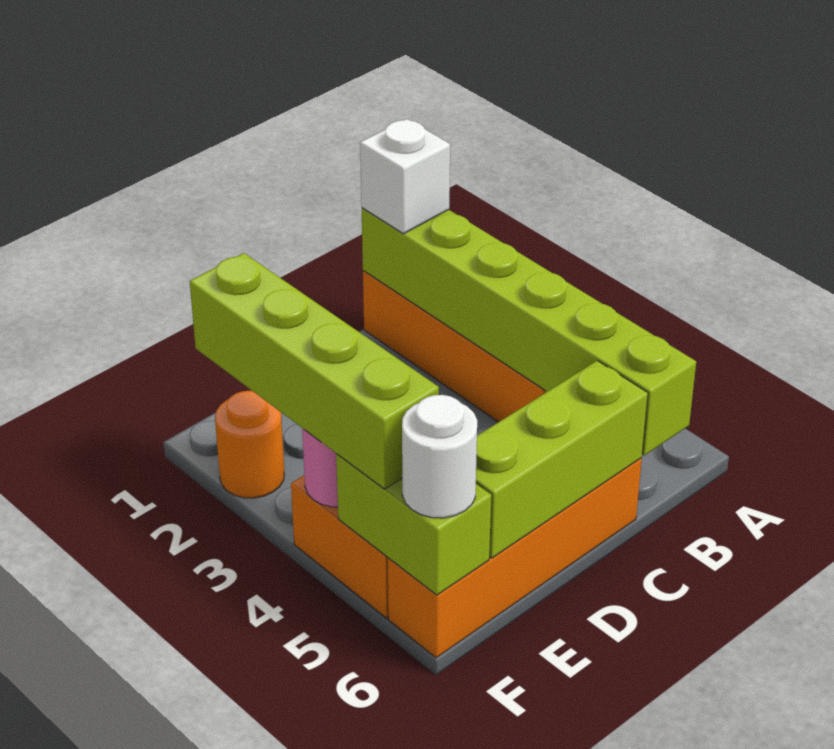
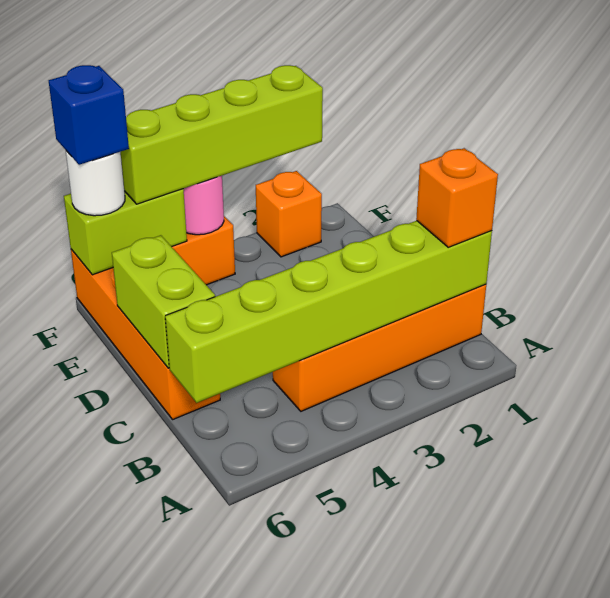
white 1x1 brick [360,119,450,234] -> orange 1x1 brick [416,148,498,247]
lime 1x3 brick [476,361,648,558] -> lime 1x2 brick [112,235,215,368]
orange 1x1 round brick [215,391,284,498] -> orange 1x1 brick [256,171,322,257]
none -> blue 1x1 brick [49,65,129,165]

